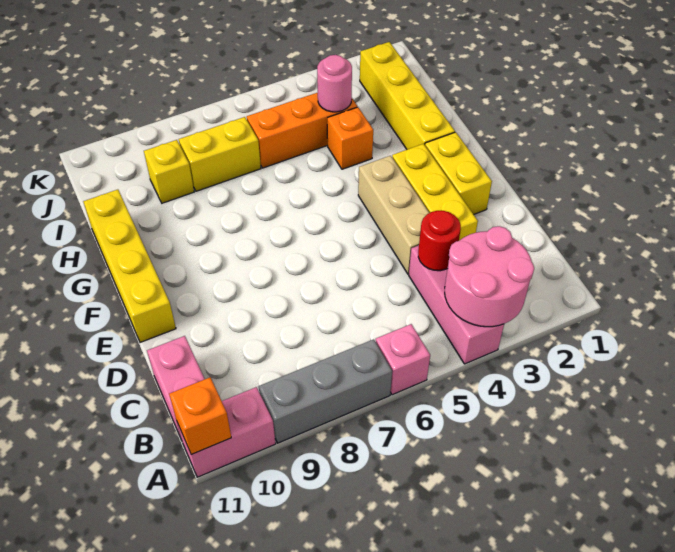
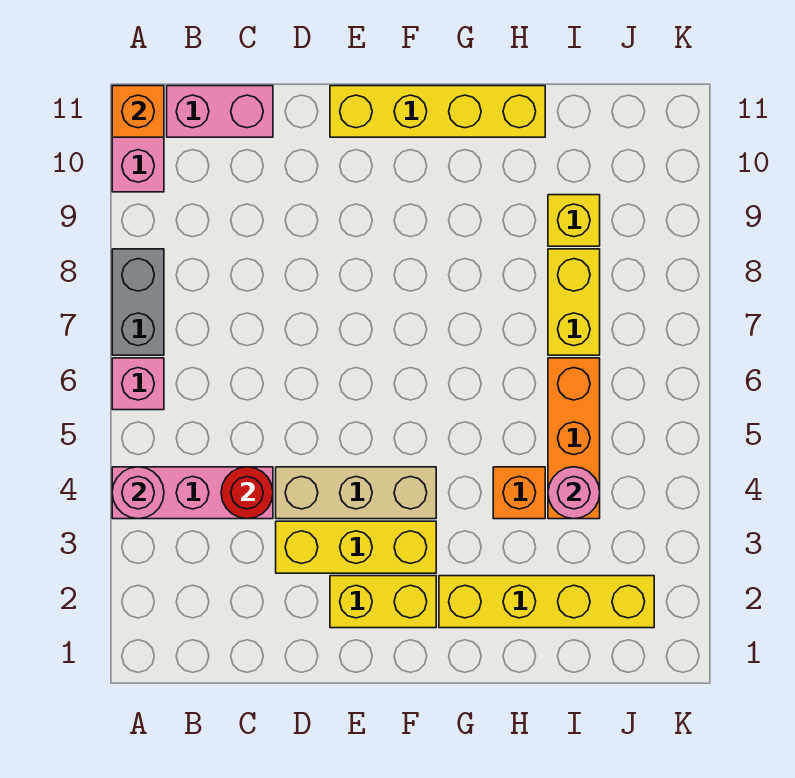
pink 2x2 round brick [445,226,534,327] -> pink 1x1 round brick [112,467,164,519]
grey 1x3 brick [259,339,392,443] -> grey 1x2 brick [112,249,164,355]

